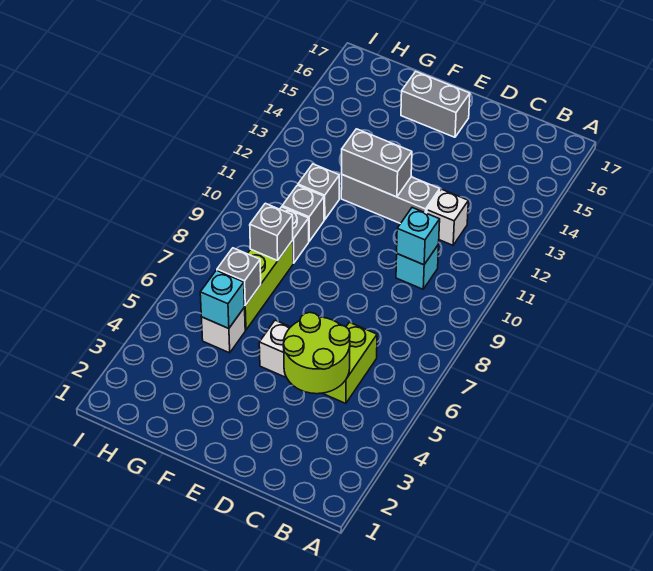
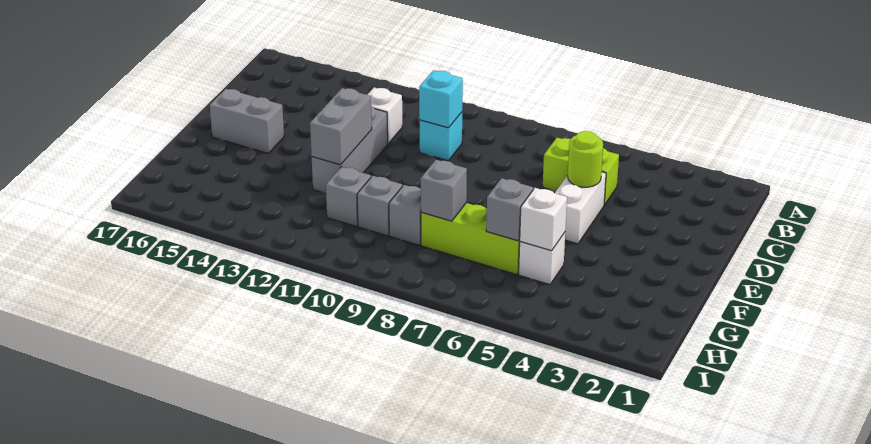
lime 2x2 round brick [283,312,350,394] -> lime 1x1 round brick [568,131,603,187]
grey 1x2 brick [401,71,470,137] -> grey 1x2 brick turned to [210,89,284,154]
cyan 1x1 brick [200,270,245,329] -> white 1x1 brick [520,188,567,251]

